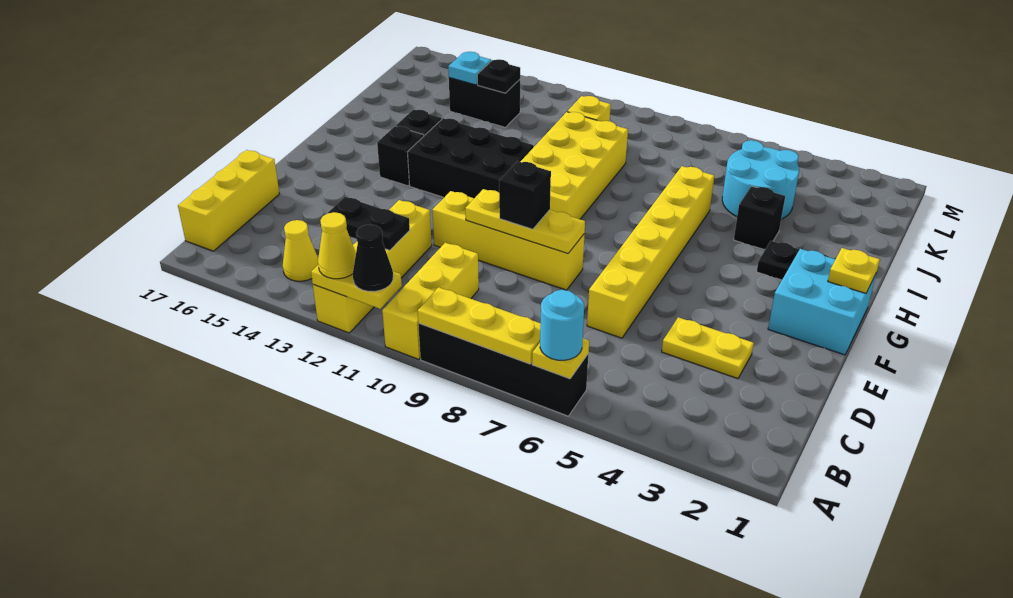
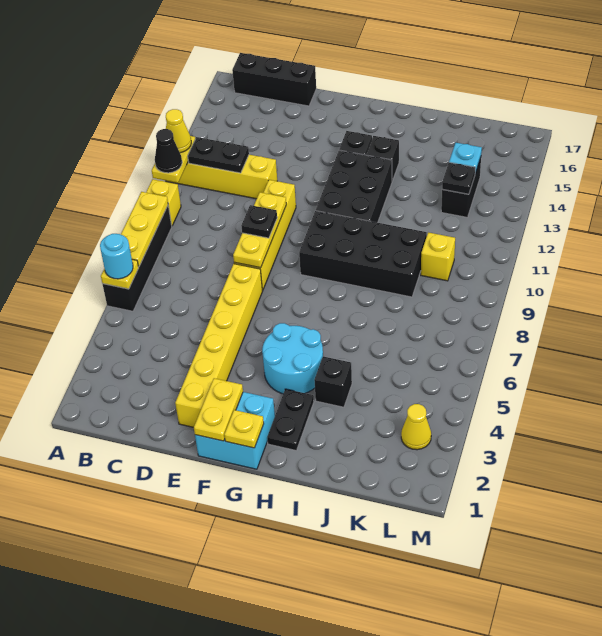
yellow 1x3 brick [382,243,479,359] -> yellow 1x1 brick [146,179,181,225]
yellow 1x1 cone [283,220,318,281] -> yellow 1x1 cone moved to [401,404,431,450]
yellow 1x3 brick [178,150,279,251] -> black 1x3 brick [232,53,316,106]
black 1x2 plate [327,197,410,250] -> black 1x2 plate turned to [188,137,249,173]
yellow 1x2 plate [662,317,754,379] -> yellow 1x2 plate moved to [194,378,243,441]
yellow 1x6 brick [587,166,714,338] -> yellow 1x6 brick turned to [175,264,263,427]
black 1x1 brick [499,161,551,229] -> black 1x1 plate [241,205,277,238]
yellow 2x4 brick [520,112,628,219] -> black 2x4 brick [299,211,427,297]
cyan 2x2 round brick [722,140,799,219] -> cyan 2x2 round brick moved to [262,323,323,394]

